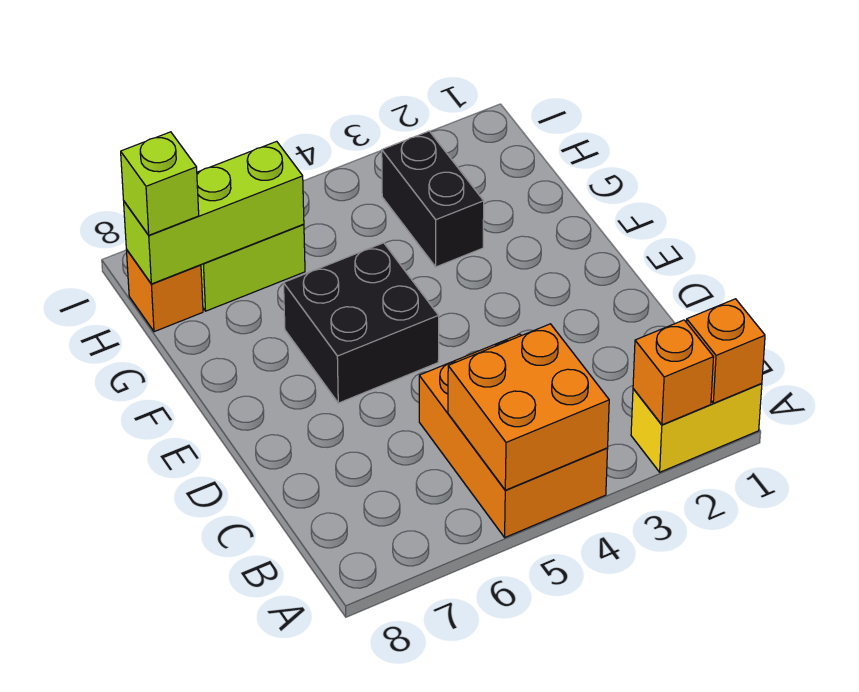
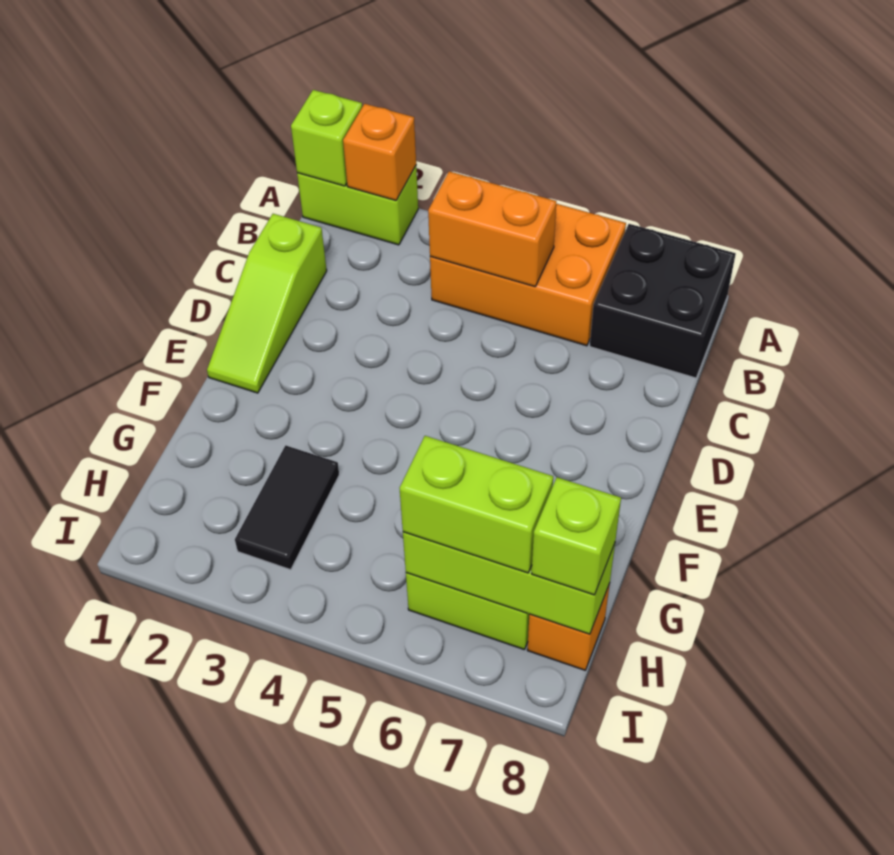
yellow 1x2 brick [631,384,762,472] -> lime 1x2 brick [297,166,418,245]
orange 1x1 brick [687,299,765,403] -> lime 1x1 brick [291,90,362,186]
orange 2x3 brick [419,334,608,537] -> orange 2x3 brick turned to [430,204,626,346]
orange 2x2 brick [448,324,609,490] -> orange 1x2 brick [428,171,556,287]
none -> lime 1x3 slope [207,214,327,393]
black 2x2 brick [284,243,439,403] -> black 2x2 brick moved to [590,224,736,378]
black 1x2 brick [382,131,484,267] -> black 1x2 tile [235,445,339,570]
none -> lime 1x2 brick [400,436,553,573]

